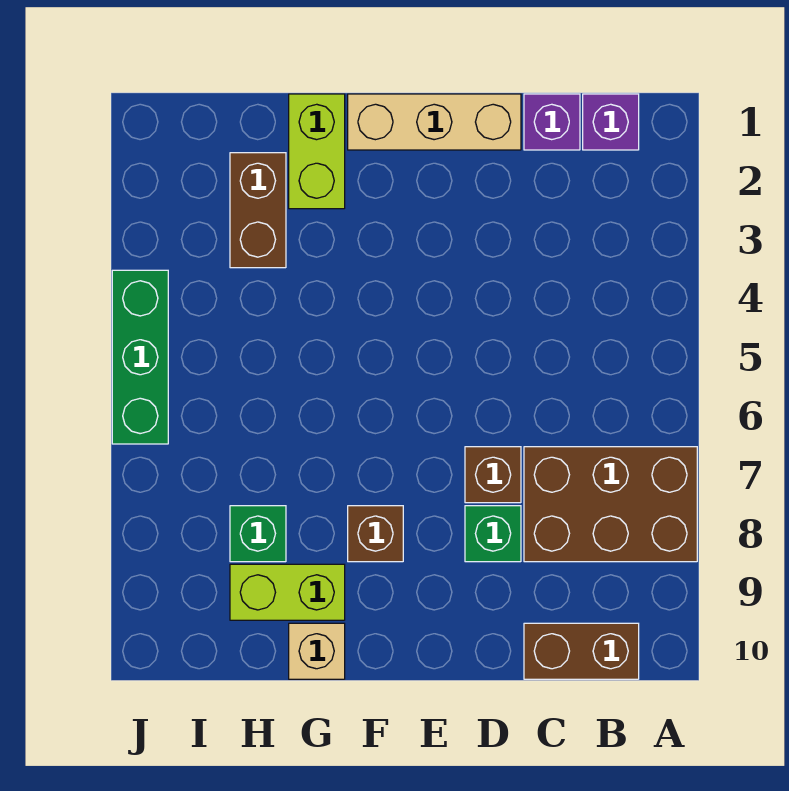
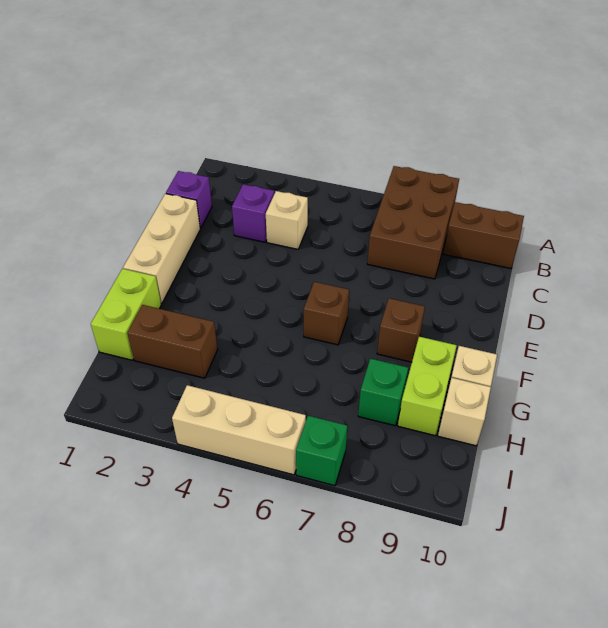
purple 1x1 brick [583,94,639,150] -> purple 1x1 brick moved to [232,184,274,242]
brown 1x2 brick [524,623,639,679] -> brown 1x2 brick turned to [444,202,524,269]
none -> tan 1x1 brick [266,191,308,249]
brown 1x1 brick [465,447,521,503] -> brown 1x1 brick moved to [304,282,349,345]
green 1x1 brick [465,506,521,562] -> green 1x1 brick moved to [296,416,347,486]
lime 1x2 brick [289,94,345,209] -> lime 1x2 brick turned to [91,269,161,360]
none -> tan 1x1 brick [438,378,491,446]
green 1x3 brick [112,270,168,444] -> tan 1x3 brick [172,385,306,475]

